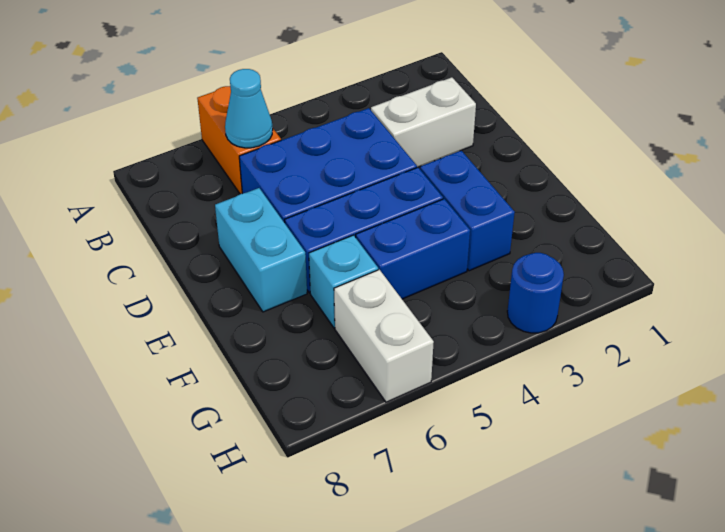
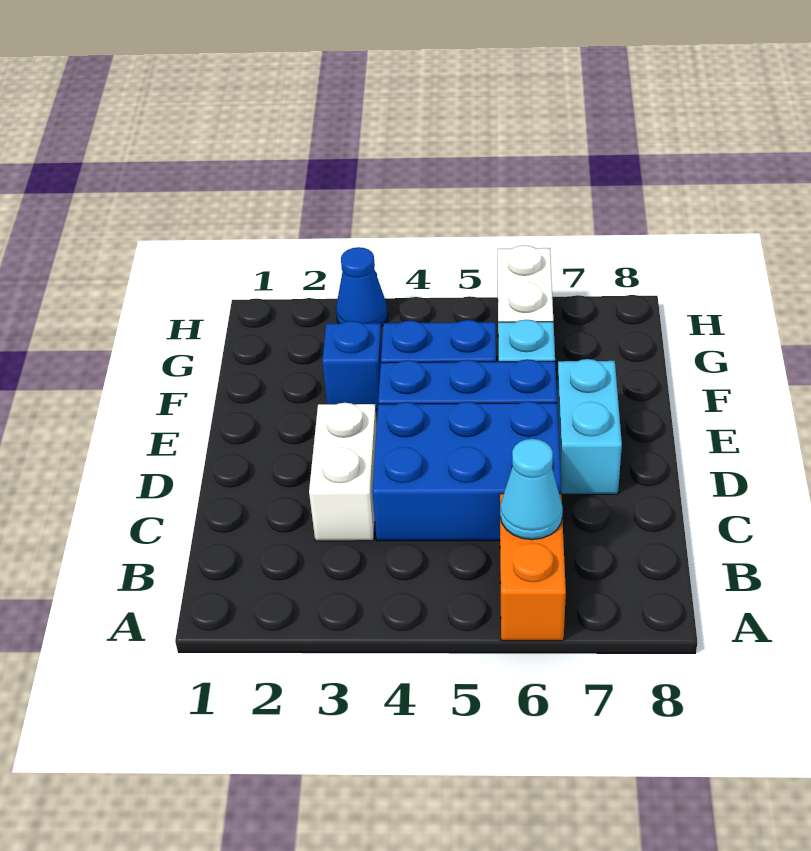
white 1x2 brick [371,77,476,167] -> white 1x2 brick turned to [309,403,377,541]
blue 1x2 brick [420,151,515,271] -> blue 1x1 brick [322,321,382,410]
blue 1x1 round brick [507,253,564,333] -> blue 1x1 cone [336,247,388,326]

